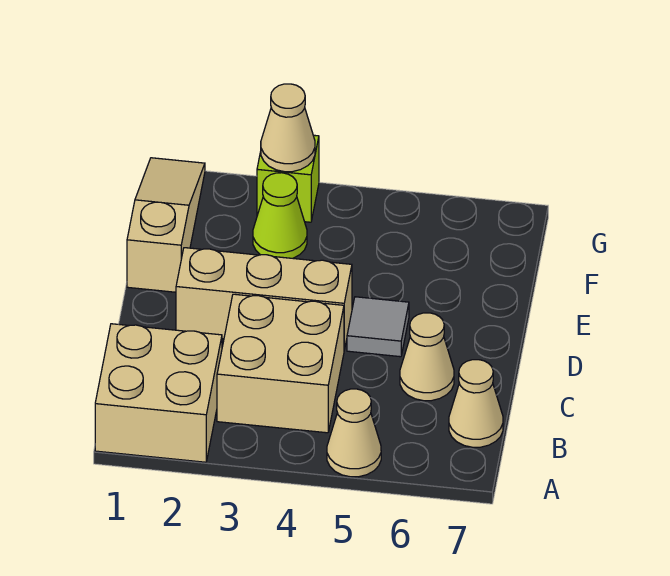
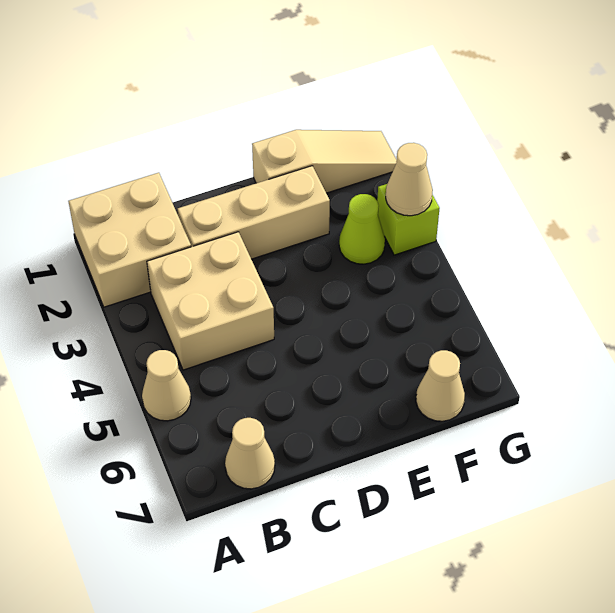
tan 1x1 cone [400,313,454,401] -> tan 1x1 cone moved to [416,350,465,421]
tan 1x3 brick [176,248,352,350] -> tan 1x3 brick turned to [178,166,330,259]
grey 1x1 tile [347,297,409,357] -> none

